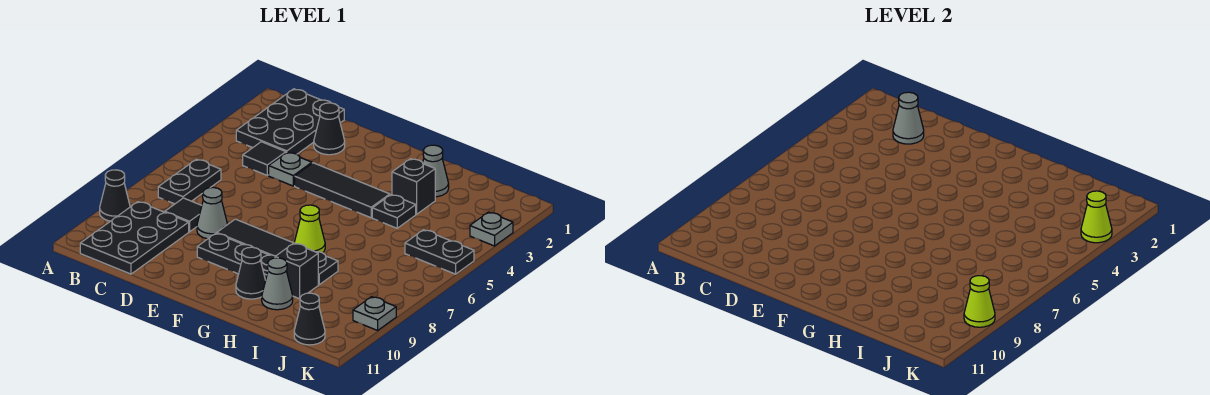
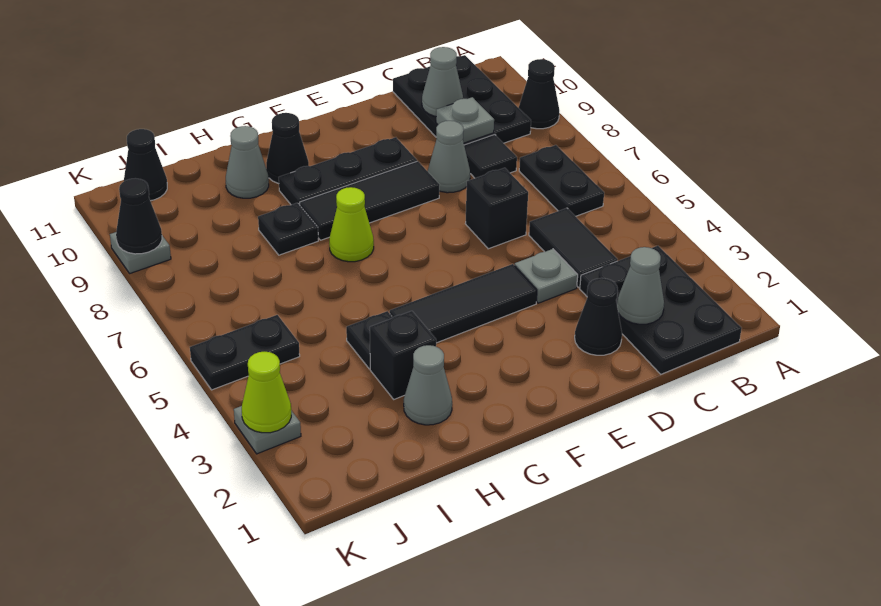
black 1x1 tile [243,142,286,175] -> black 1x2 tile [529,208,618,287]
none -> grey 1x1 plate [436,97,494,143]
none -> grey 1x1 cone [422,47,463,116]
black 1x1 brick [275,243,318,299] -> black 1x1 brick moved to [465,168,528,249]
lime 1x1 cone [964,276,995,327] -> black 1x1 cone [116,178,162,254]

